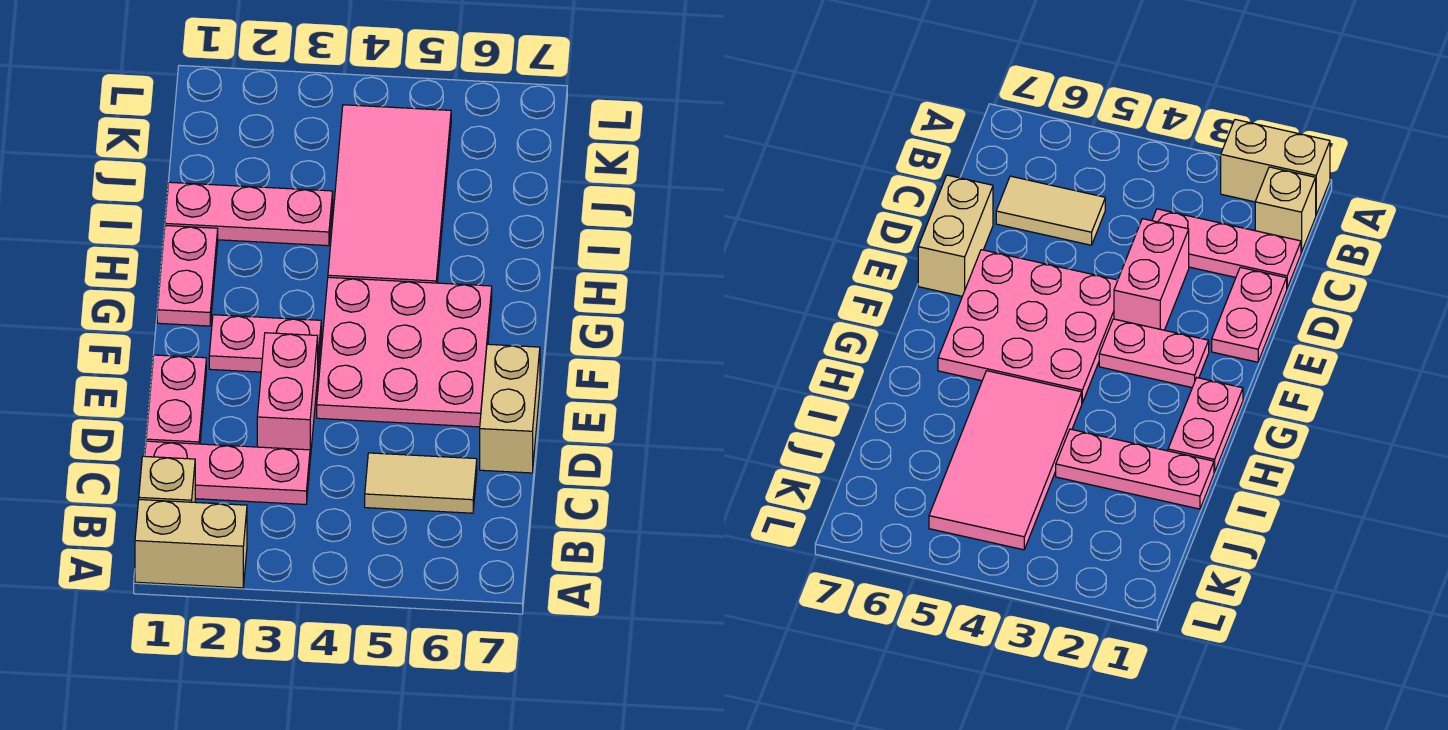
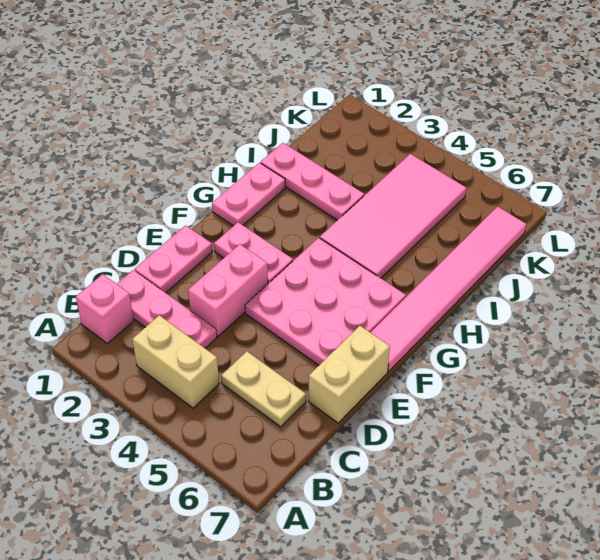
tan 1x2 brick [135,500,247,588] -> tan 1x2 brick moved to [132,315,219,408]
tan 1x1 brick [139,456,195,502] -> pink 1x1 brick [76,274,134,344]
tan 1x2 tile [365,453,477,513] -> tan 1x2 plate [221,351,306,427]
none -> pink 1x6 tile [370,207,526,371]

